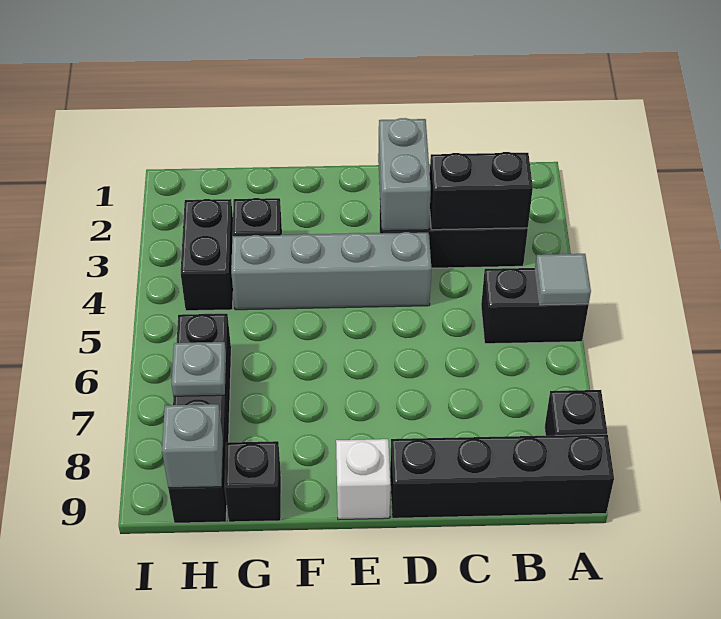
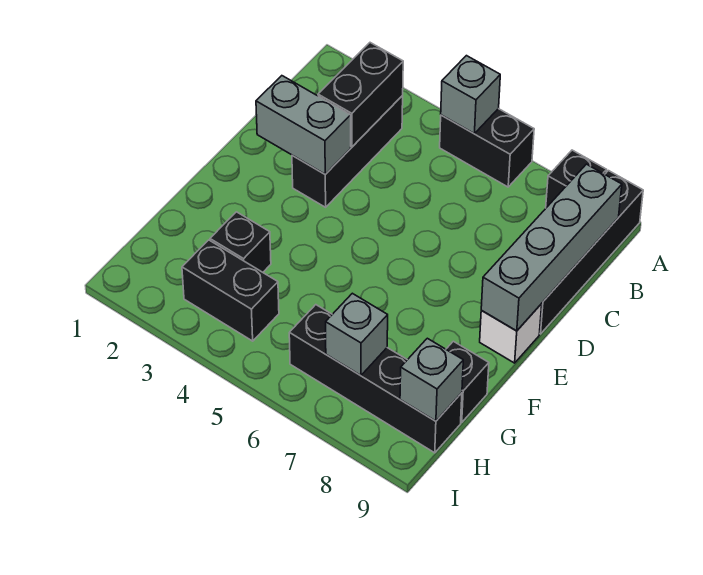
black 1x2 brick [481,268,589,344] -> black 1x2 brick turned to [440,109,534,187]
grey 1x1 tile [535,254,591,305] -> grey 1x1 brick [441,56,500,133]
grey 1x4 brick [231,232,431,310] -> grey 1x4 brick moved to [481,164,622,331]
grey 1x1 plate [172,342,226,396] -> grey 1x1 brick [326,293,388,375]

